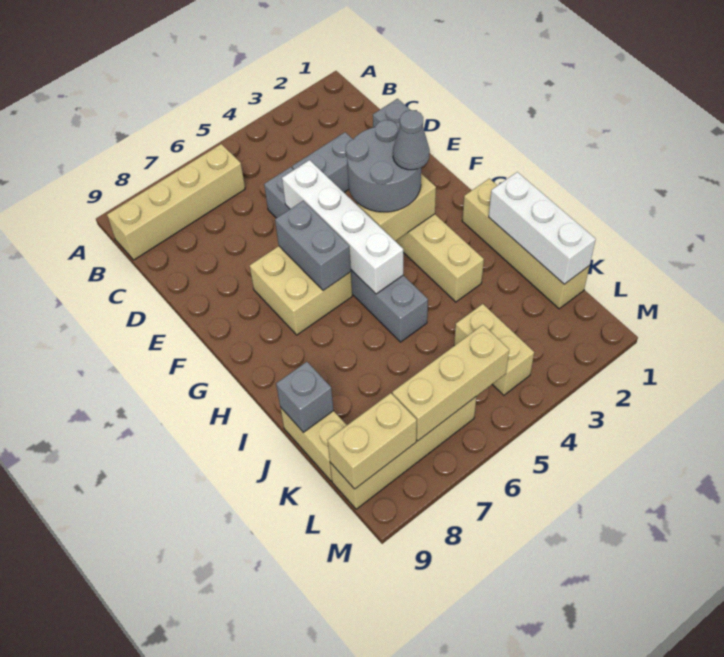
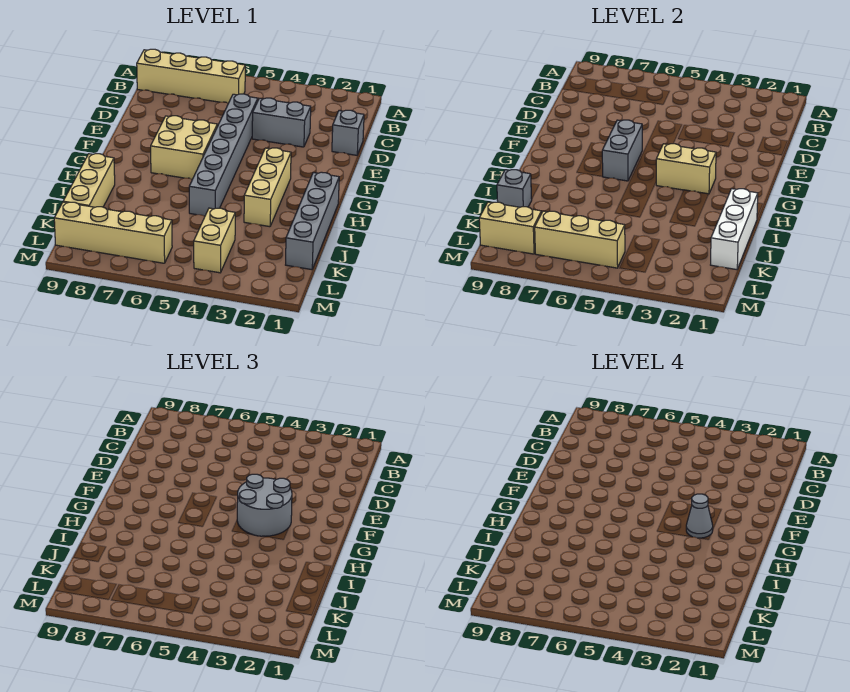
white 1x4 brick [282,160,403,294] -> none
tan 1x4 brick [462,178,589,309] -> grey 1x4 brick [286,172,339,270]
tan 1x2 brick [280,407,347,481] -> tan 1x3 brick [63,154,115,207]

